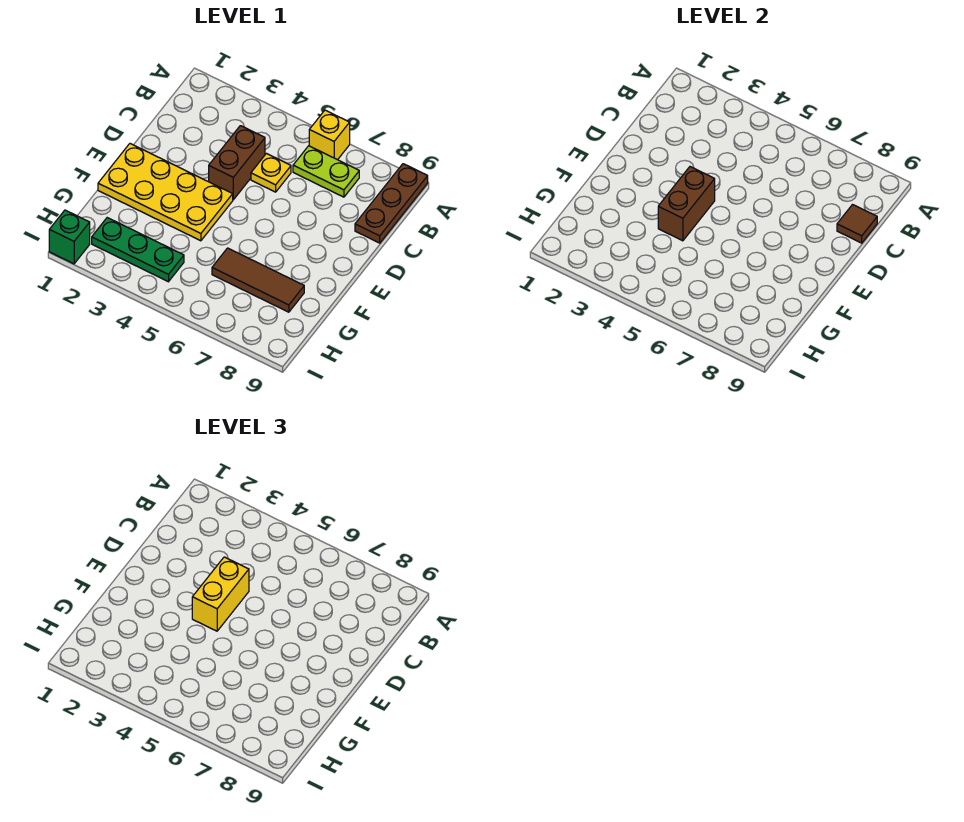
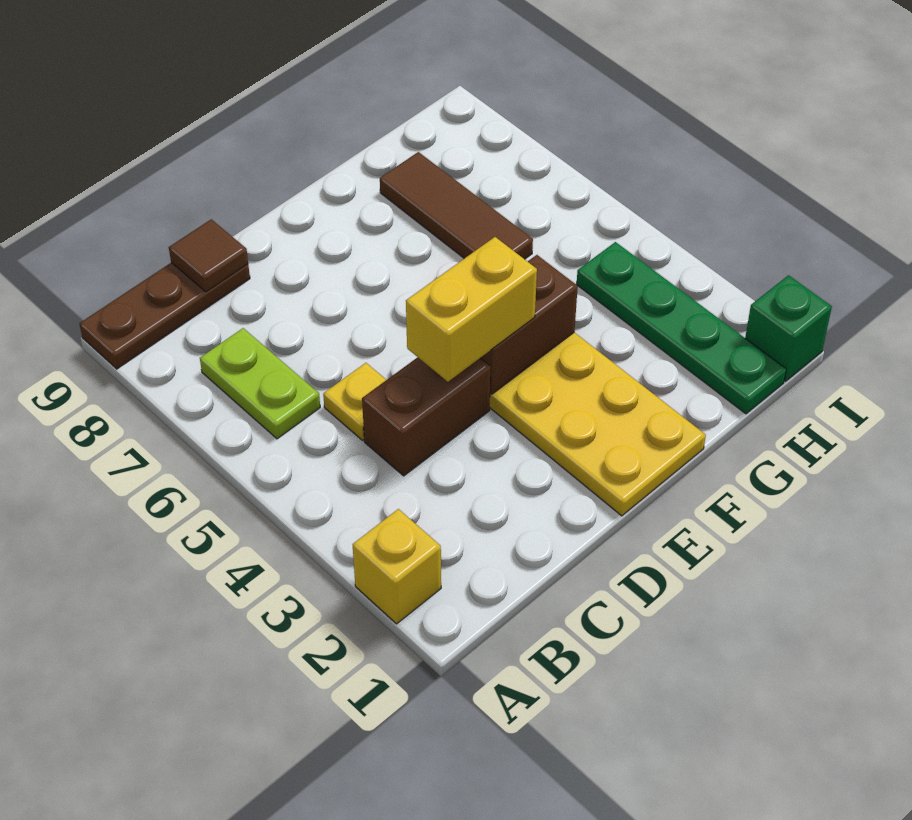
yellow 1x1 brick [309,110,350,160] -> yellow 1x1 brick moved to [353,509,441,624]
green 1x3 plate [92,218,184,282] -> green 1x4 plate [577,242,786,414]

